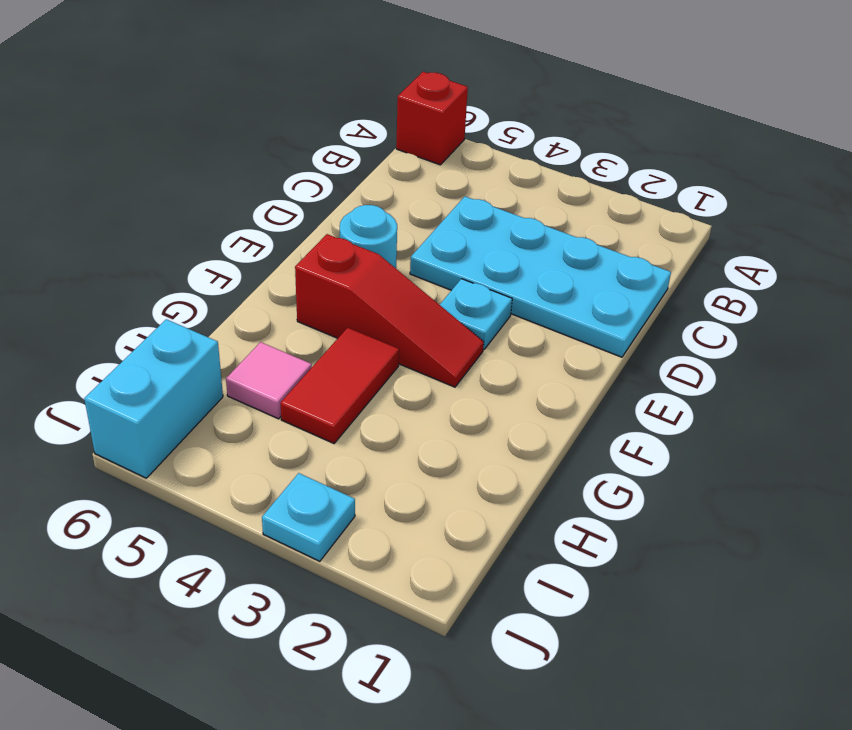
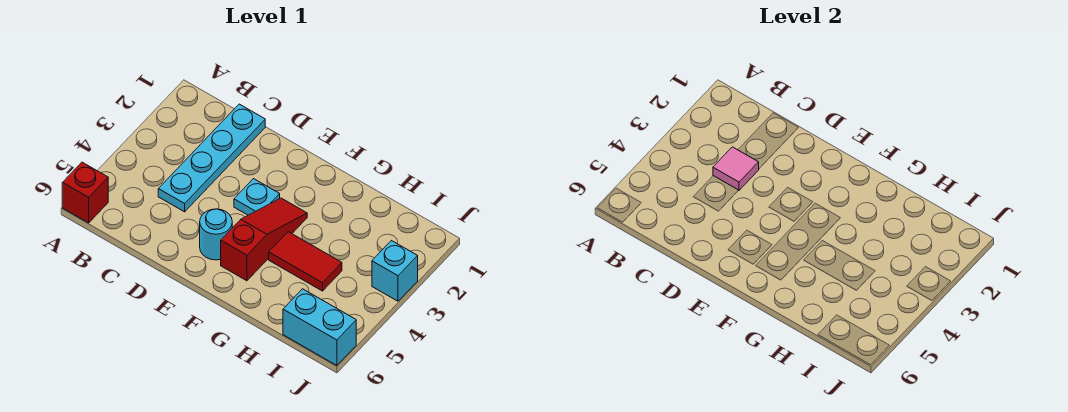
cyan 2x4 plate [410,196,671,357] -> cyan 1x4 plate [158,104,265,212]
pink 1x1 tile [226,342,312,419] -> pink 1x1 tile moved to [713,147,759,190]
cyan 1x1 plate [262,473,355,561] -> cyan 1x1 brick [372,241,418,301]

